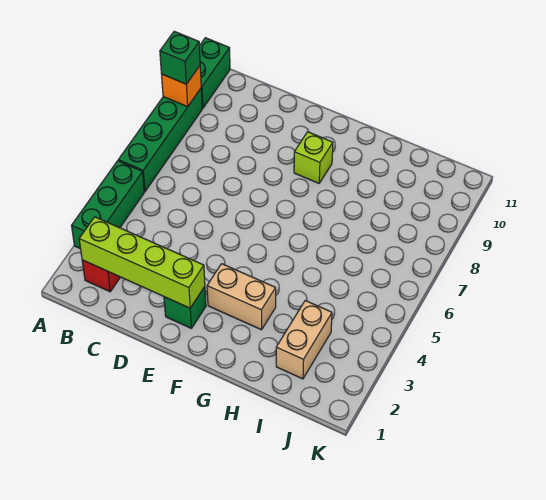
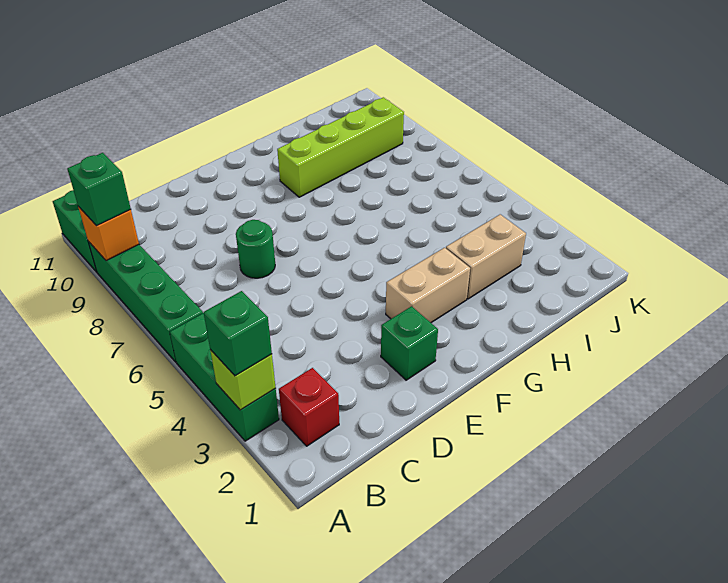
none -> green 1x1 brick [203,291,272,376]
lime 1x4 brick [79,217,205,308] -> lime 1x4 brick moved to [277,97,404,197]
none -> green 1x1 round brick [236,220,275,278]
lime 1x1 brick [294,132,333,183] -> lime 1x1 brick moved to [210,350,276,410]
tan 1x2 brick [276,301,332,379] -> tan 1x2 brick turned to [446,214,526,299]

